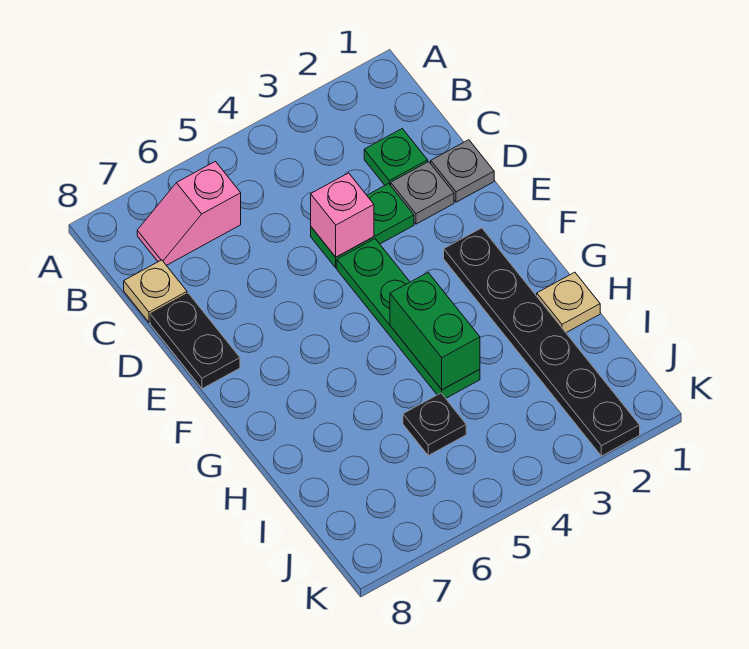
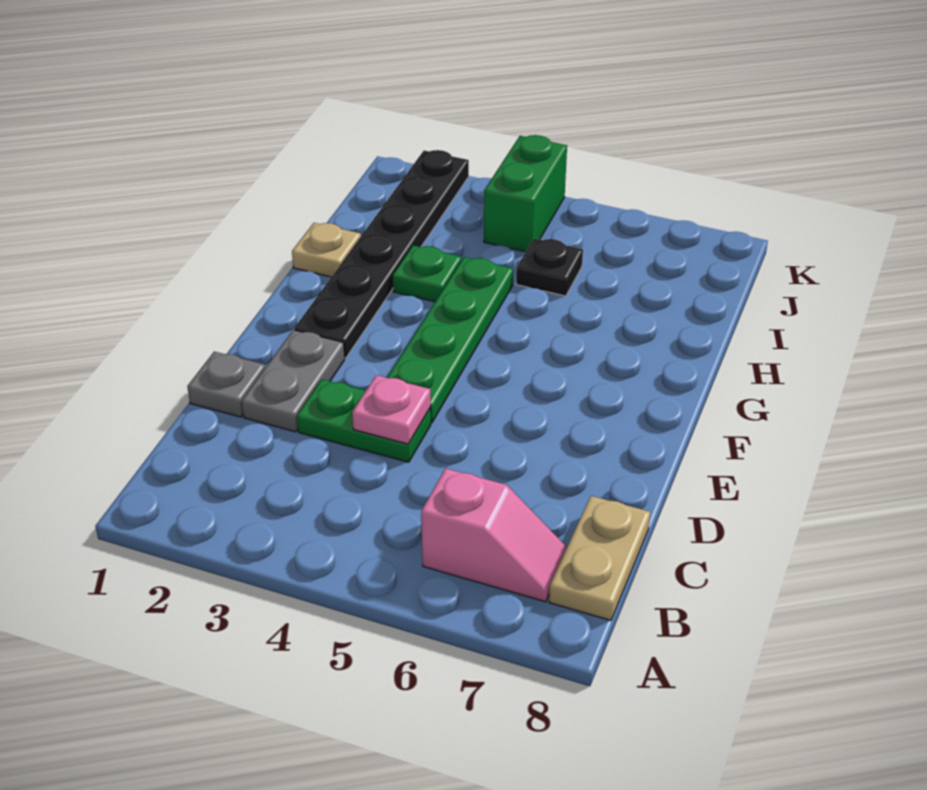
green 1x1 plate [364,129,428,185] -> green 1x1 plate moved to [393,245,461,302]
tan 1x1 plate [124,260,187,322] -> tan 1x2 plate [549,496,650,620]
grey 1x1 plate [391,162,454,224] -> grey 1x2 plate [242,330,345,432]
pink 1x1 brick [311,173,374,257] -> pink 1x1 plate [352,375,431,444]
black 1x2 plate [150,293,240,389] -> none
green 1x2 brick [390,273,480,390] -> green 1x2 brick moved to [484,135,567,252]

